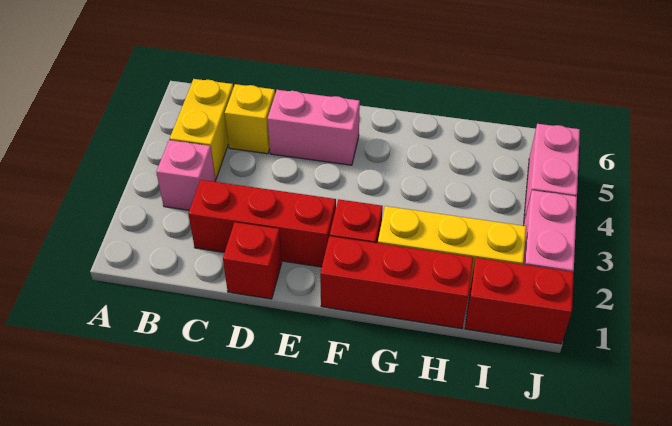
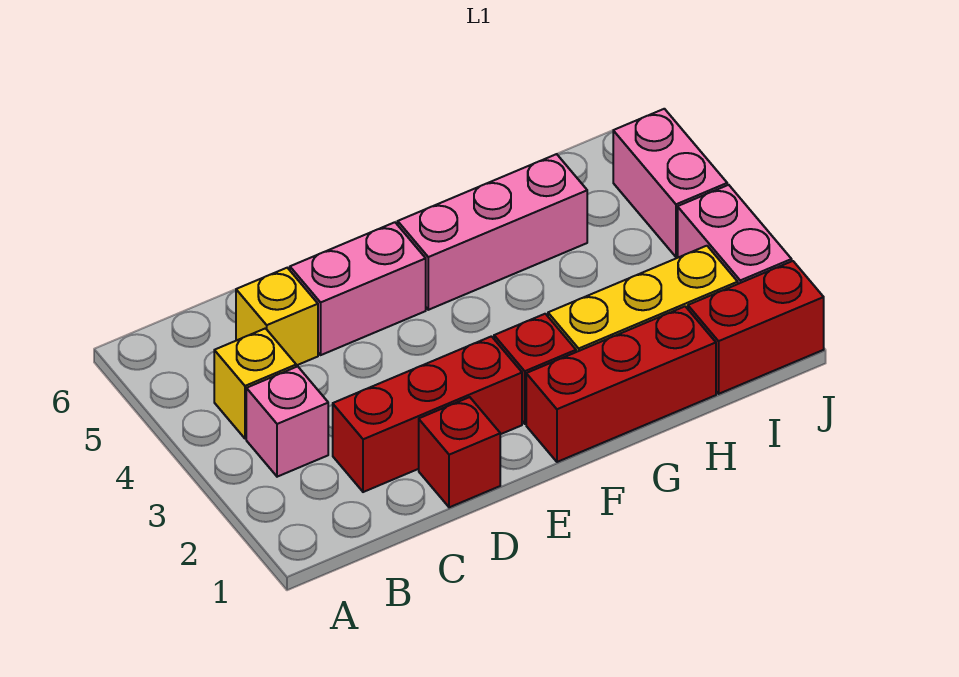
yellow 1x2 brick [170,79,233,179] -> yellow 1x1 brick [214,328,296,439]
none -> pink 1x3 brick [398,154,587,310]

